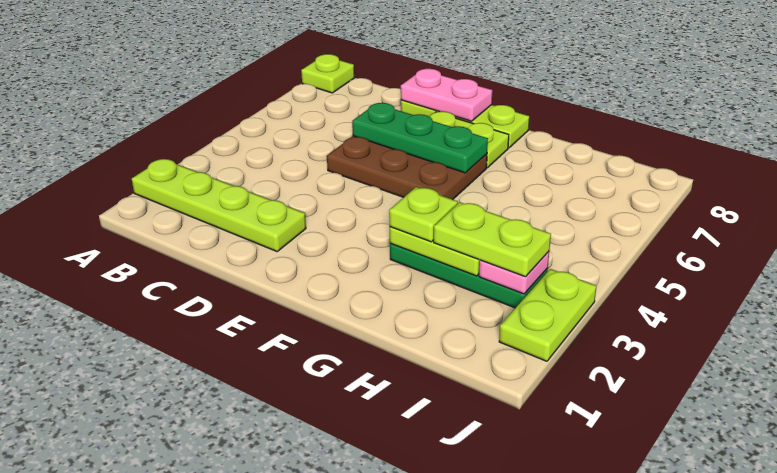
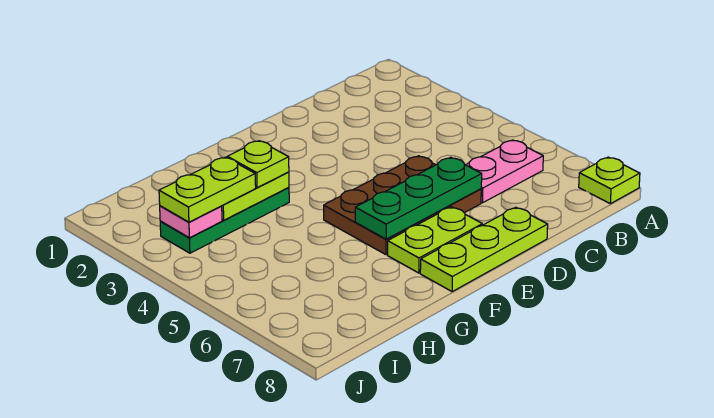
lime 1x4 plate [132,159,306,251] -> none
pink 1x2 plate [401,69,492,121] -> pink 1x2 plate moved to [466,140,543,203]
lime 1x2 plate [499,269,596,361] -> none

